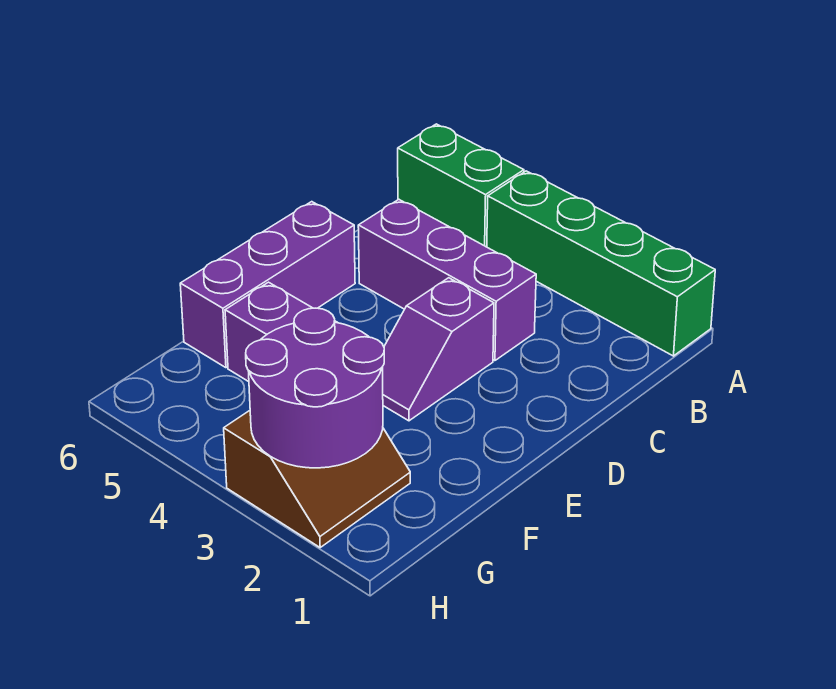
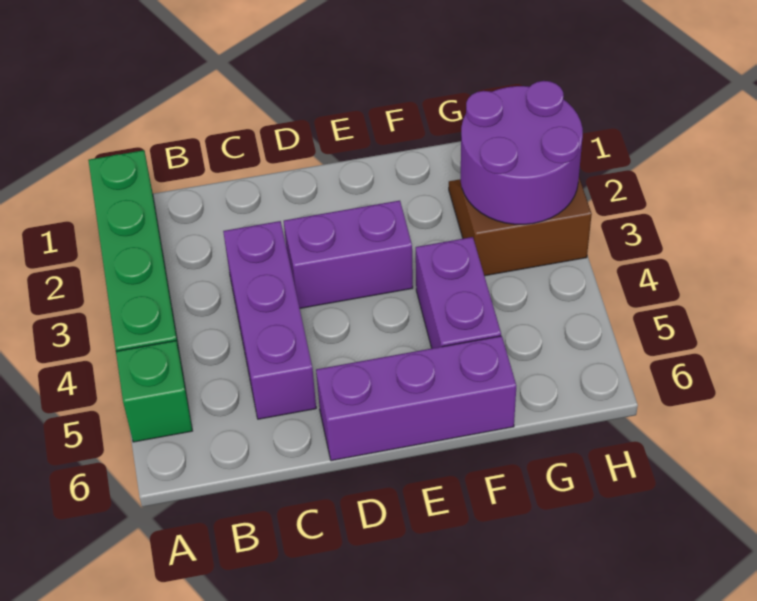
green 1x2 brick [398,124,524,247] -> green 1x1 brick [116,341,192,442]
purple 1x2 slope [383,278,494,421] -> purple 1x2 brick [284,201,413,308]

